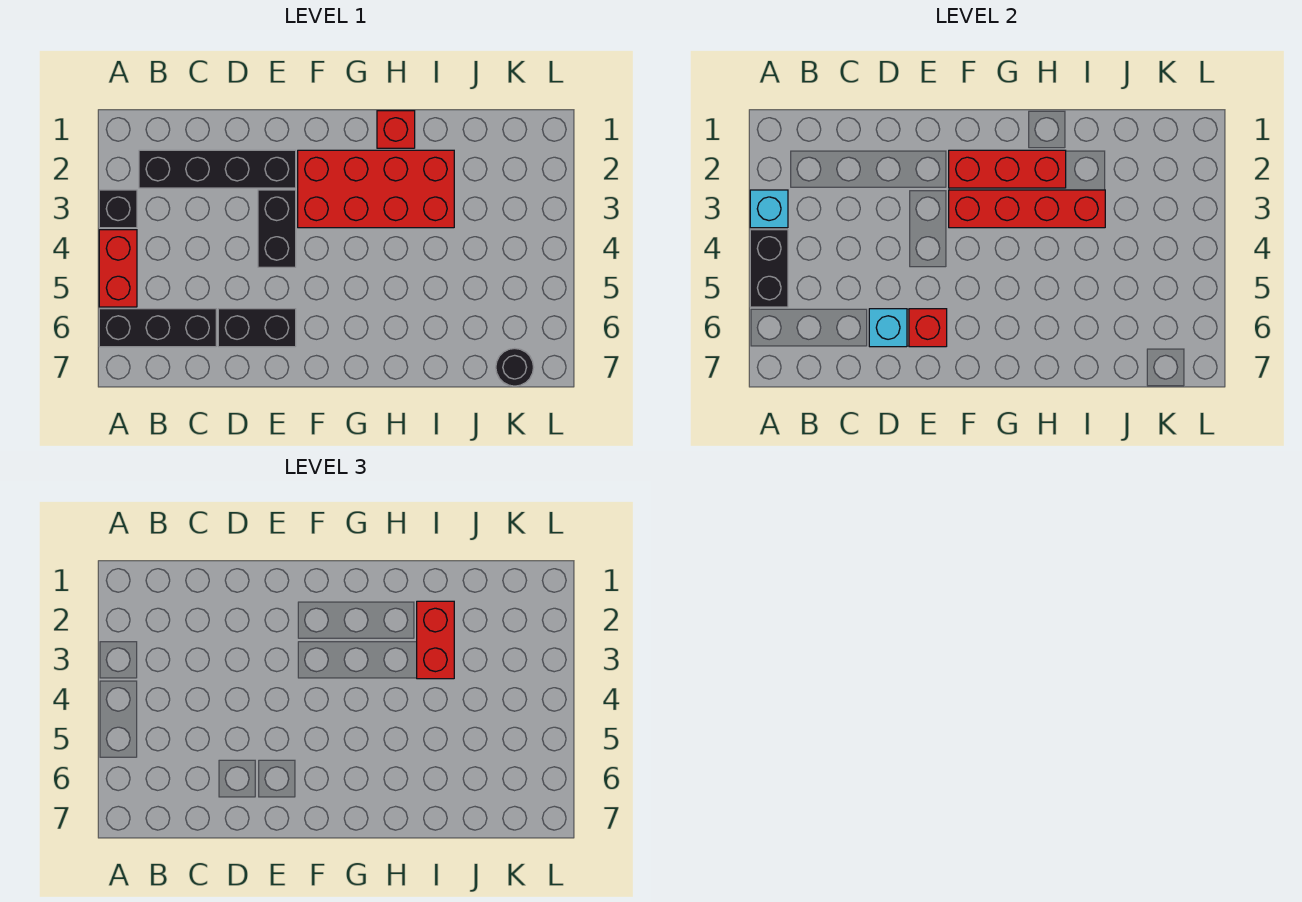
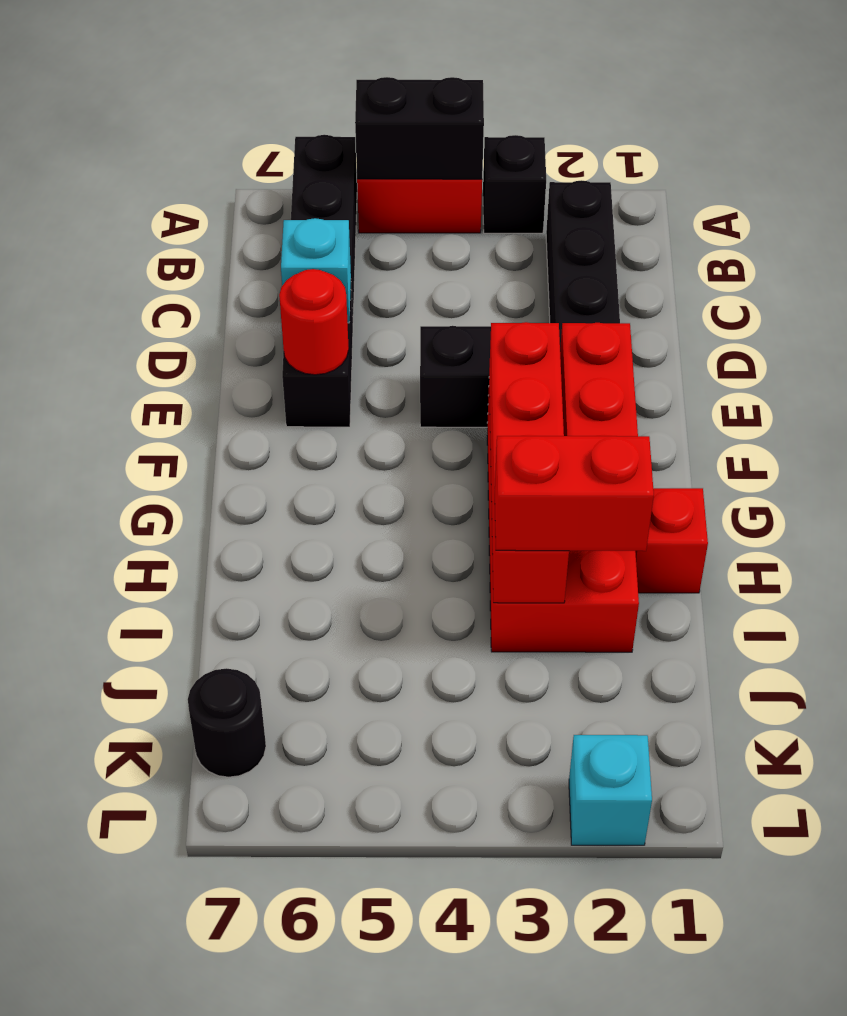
cyan 1x1 brick [750,190,788,228] -> cyan 1x1 brick moved to [569,735,652,845]
red 1x1 brick [909,309,947,347] -> red 1x1 round brick [279,269,349,375]

